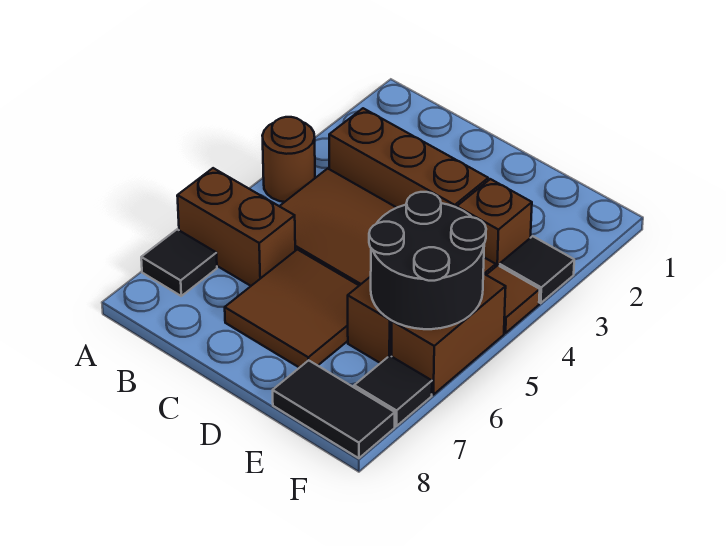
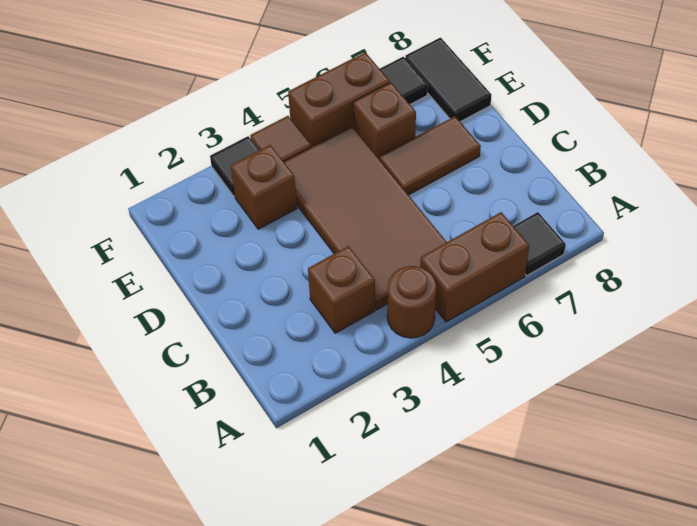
brown 1x2 brick [177,168,295,286] -> brown 1x2 brick turned to [420,212,529,322]
brown 1x3 brick [329,108,488,208] -> brown 1x1 brick [308,246,375,333]
brown 2x2 tile [225,249,359,368] -> brown 1x2 tile [379,116,481,195]
black 2x2 round brick [369,192,486,329] -> none

